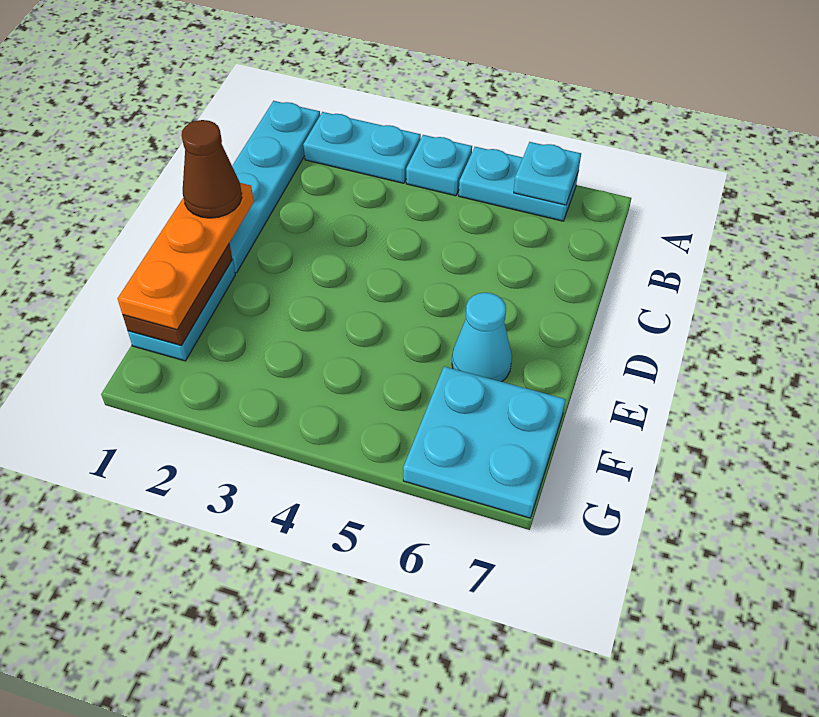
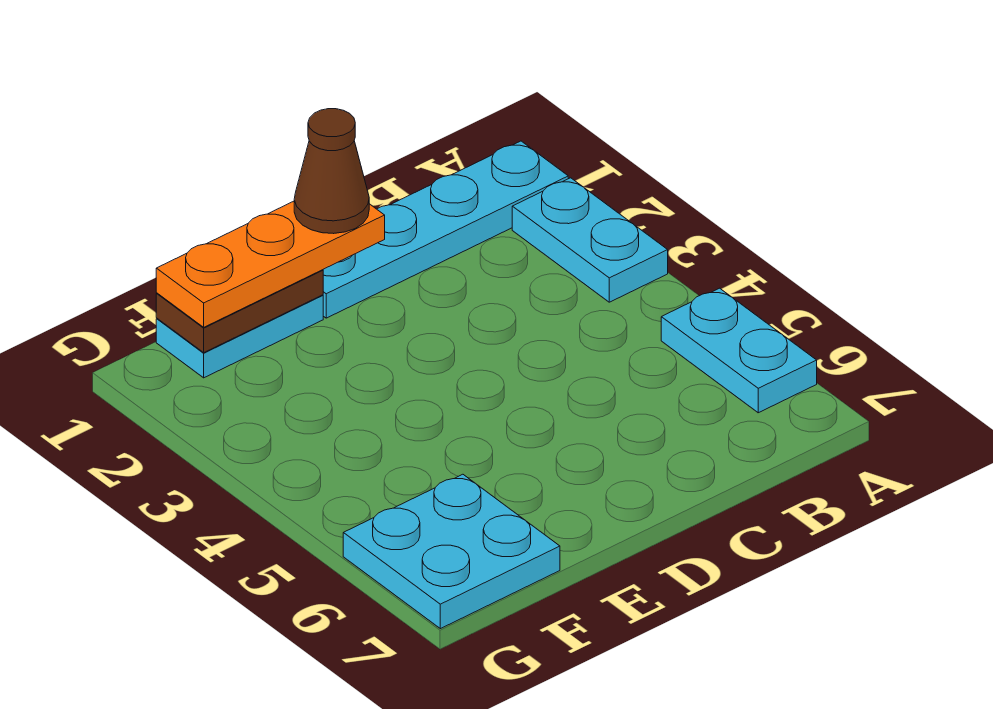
cyan 1x1 plate [406,135,472,196] -> none
cyan 1x1 plate [514,142,581,205] -> none
cyan 1x1 cone [452,293,512,382] -> none

